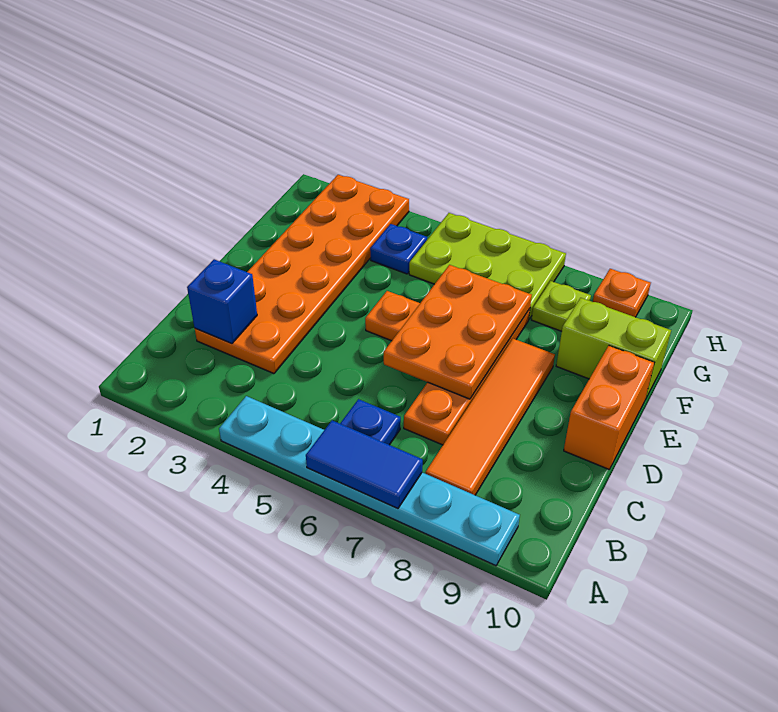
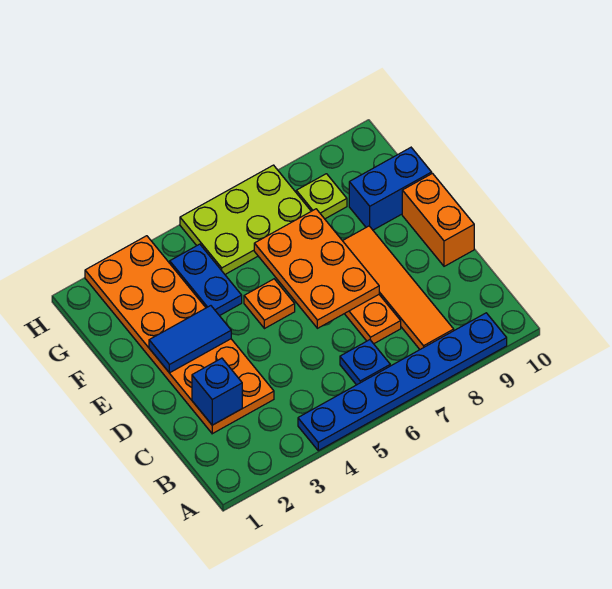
cyan 1x6 plate [219,396,520,566] -> blue 1x6 plate [298,313,507,451]
blue 1x2 tile [306,420,423,508] -> blue 1x2 tile moved to [149,306,231,373]
lime 1x2 brick [556,298,671,400] -> blue 1x2 brick [349,148,432,230]
blue 1x1 plate [370,224,427,274] -> blue 1x2 plate [170,244,242,316]
orange 1x1 plate [593,269,651,317] -> none

